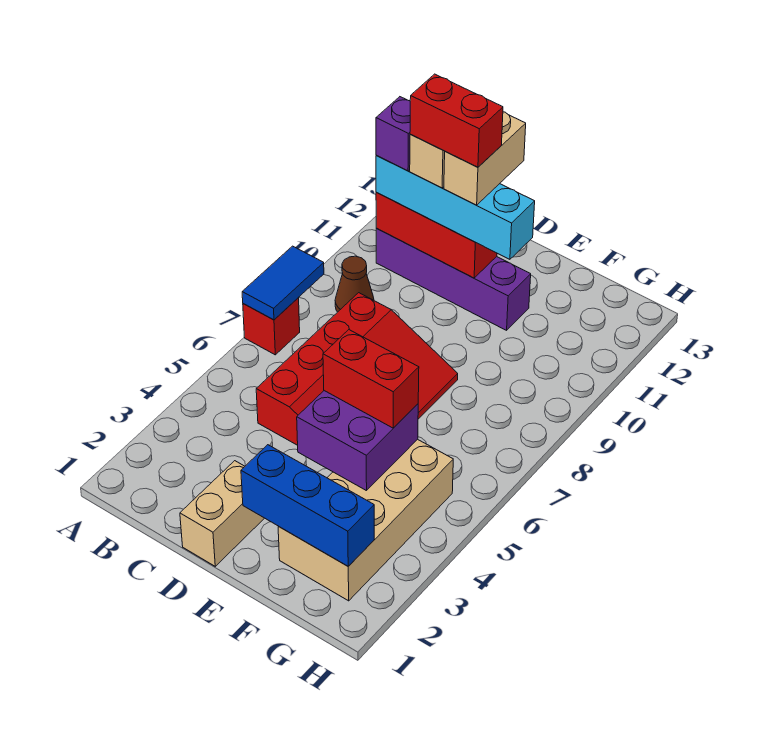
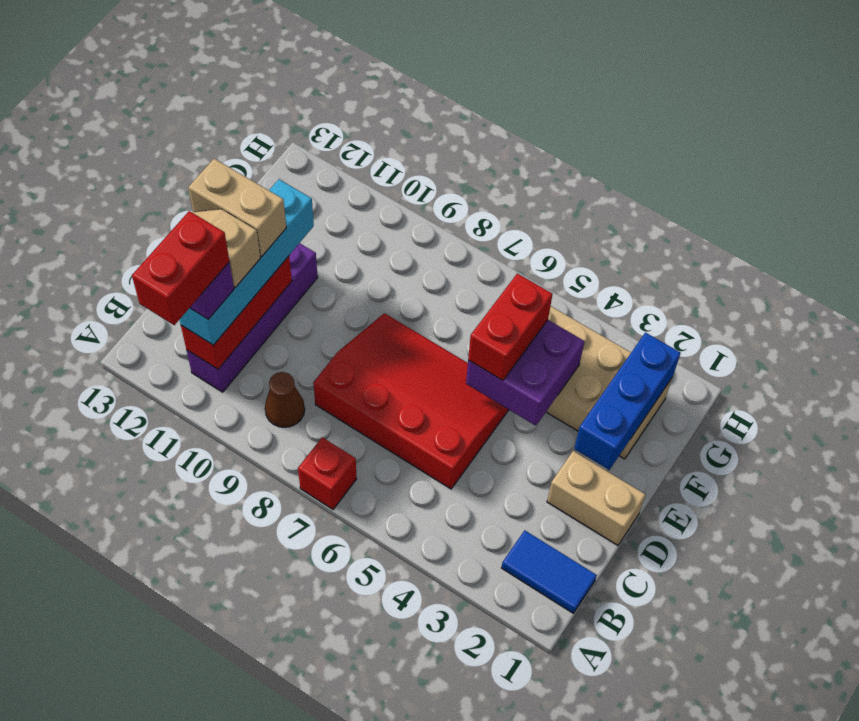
blue 1x2 tile [242,246,324,320] -> blue 1x2 tile moved to [502,530,597,613]
red 1x2 brick [410,74,503,167] -> red 1x2 brick moved to [132,211,229,325]

